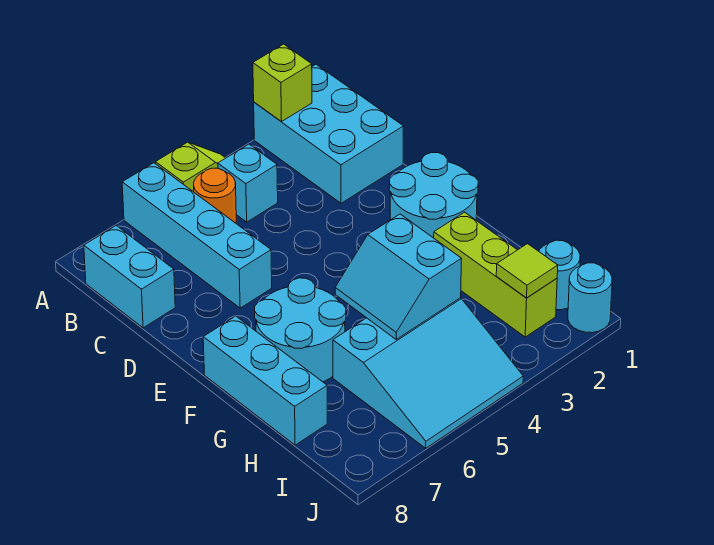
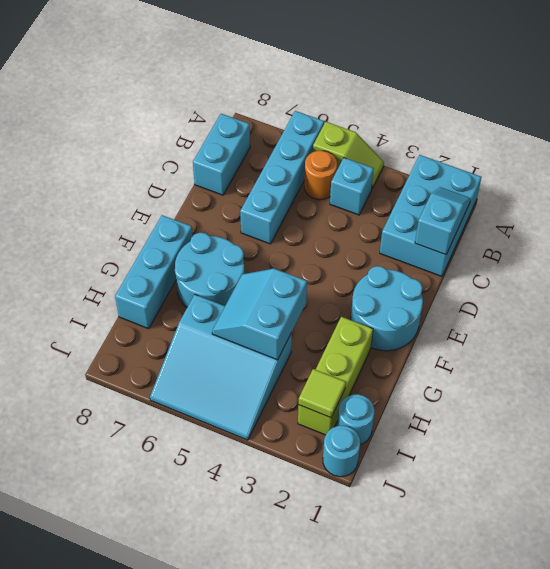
lime 1x1 brick [253,44,312,121] -> none
none -> cyan 1x2 slope [415,187,471,255]

